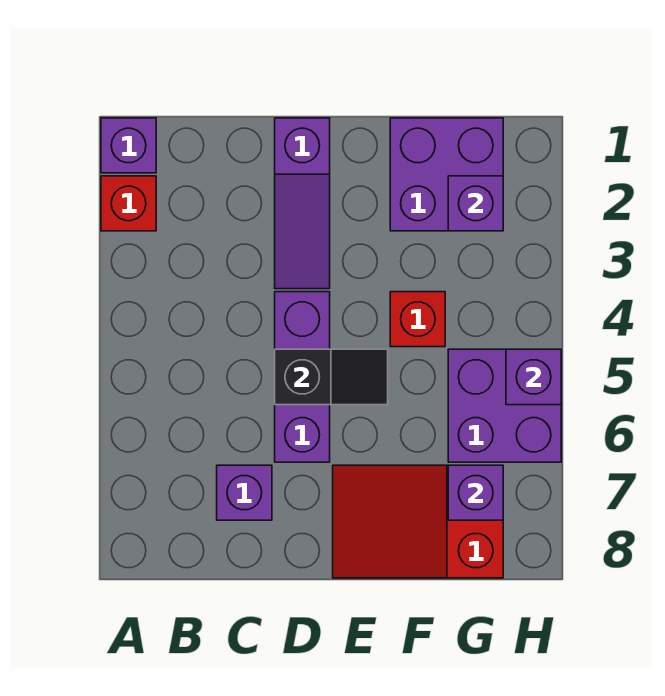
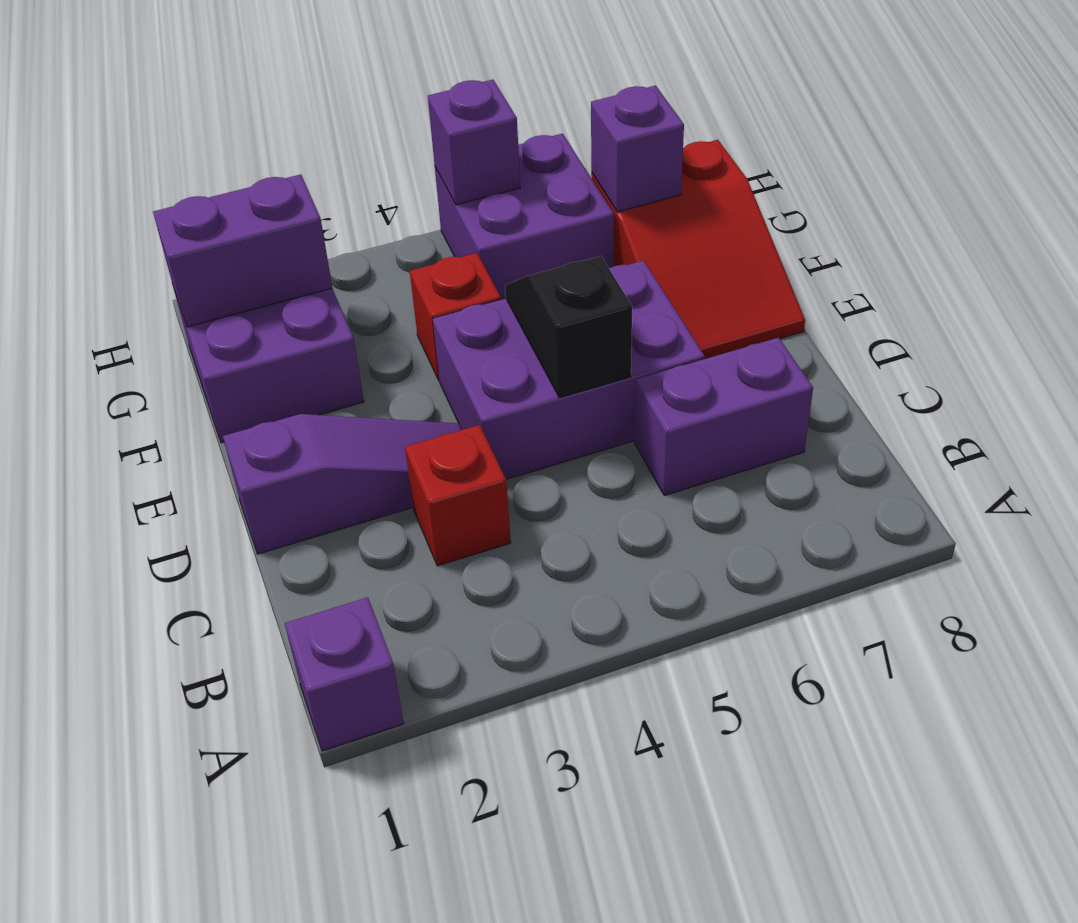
red 1x1 brick [101,176,156,231] -> red 1x1 brick moved to [405,425,511,566]
purple 1x1 brick [217,465,272,520] -> purple 1x2 brick [635,338,813,496]
purple 1x3 brick [275,292,330,462] -> purple 2x3 brick [433,261,705,479]
purple 1x1 brick [448,176,503,231] -> purple 1x2 brick [153,174,332,327]

